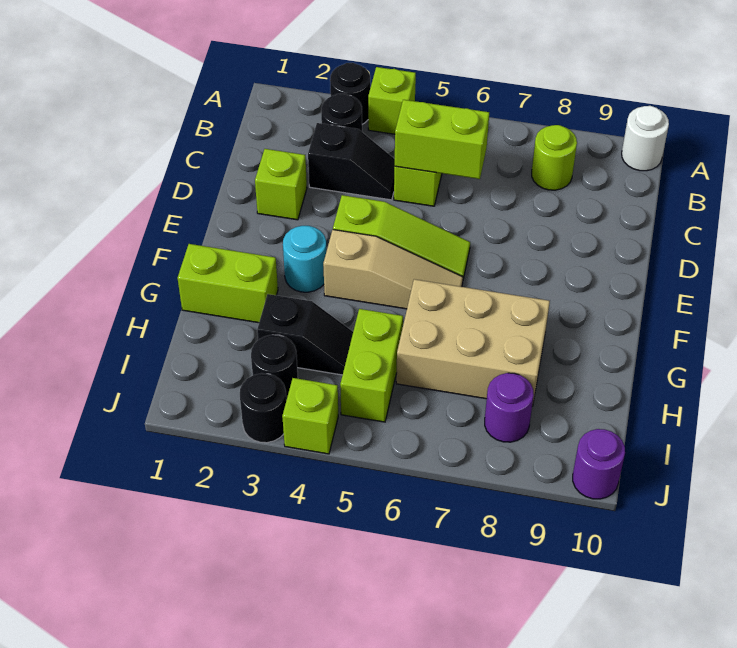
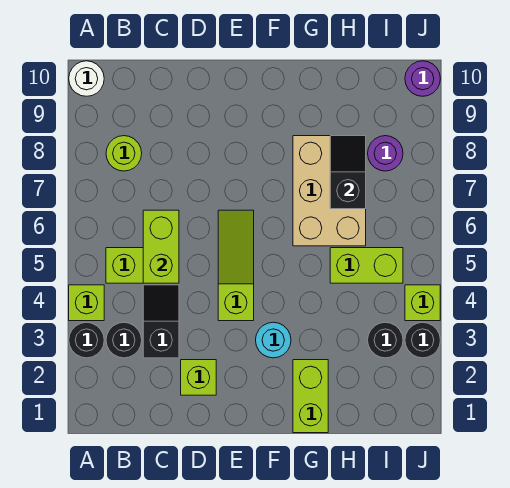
tan 1x3 slope [323,230,463,309] -> none
black 1x2 slope [257,294,353,375] -> black 1x2 slope moved to [330,136,366,209]

